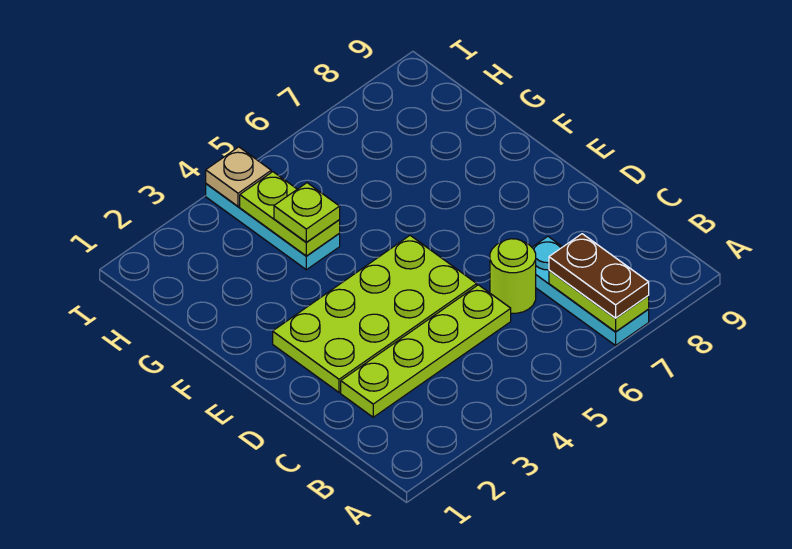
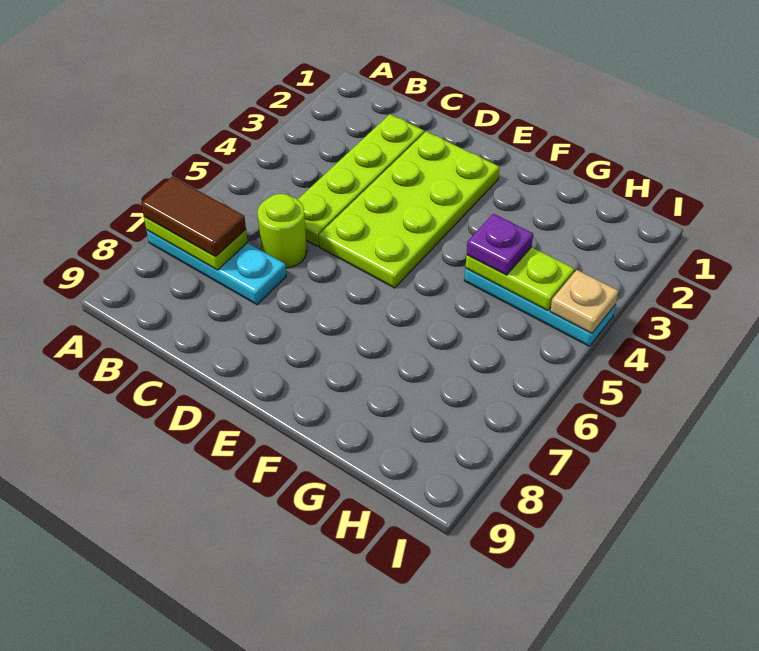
brown 1x2 plate [549,234,649,318] -> brown 1x2 tile [141,177,246,257]
lime 1x1 plate [274,183,340,242] -> purple 1x1 plate [466,214,533,275]

